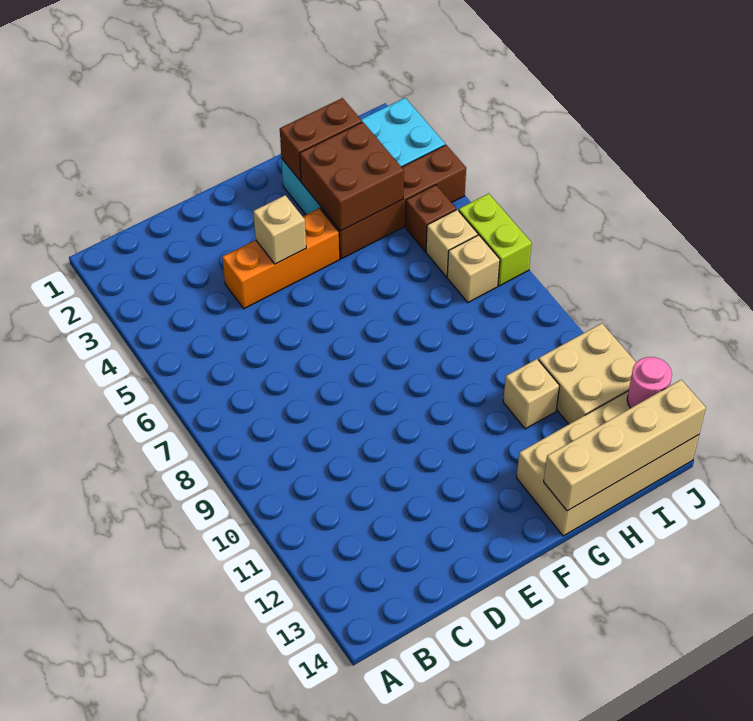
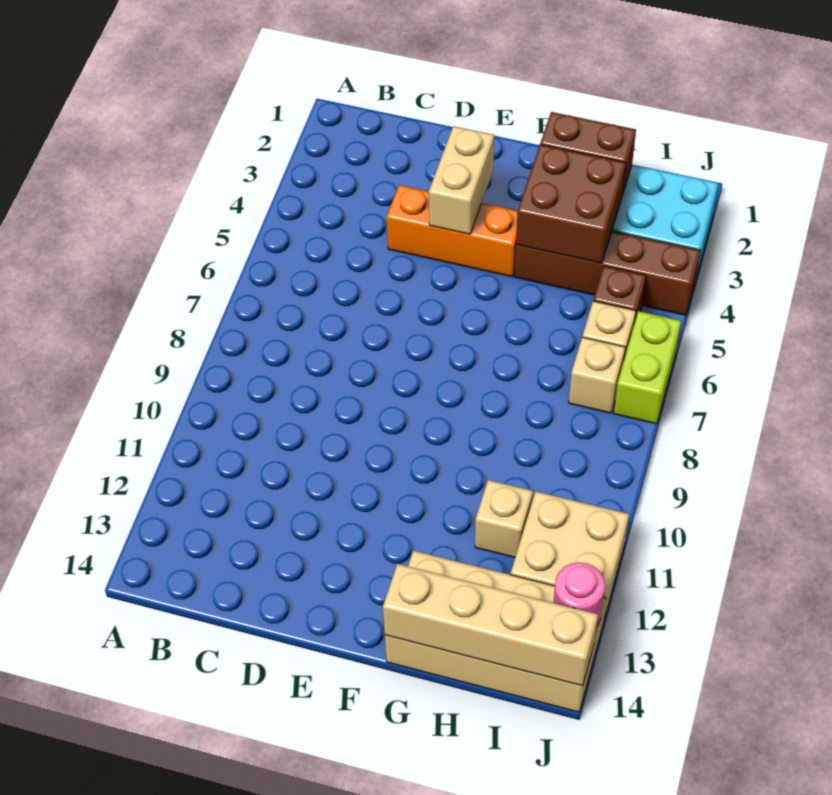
tan 1x1 brick [253,195,306,264] -> tan 1x2 brick [429,126,494,234]

